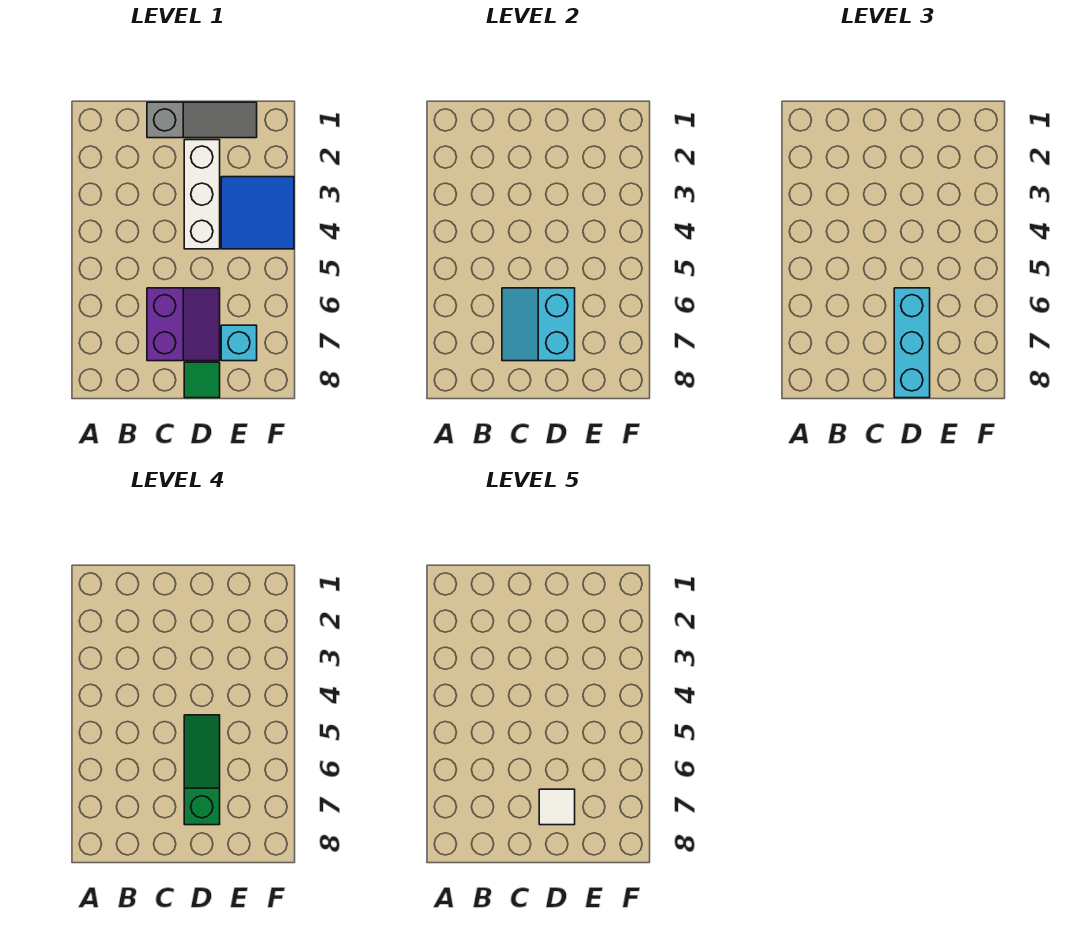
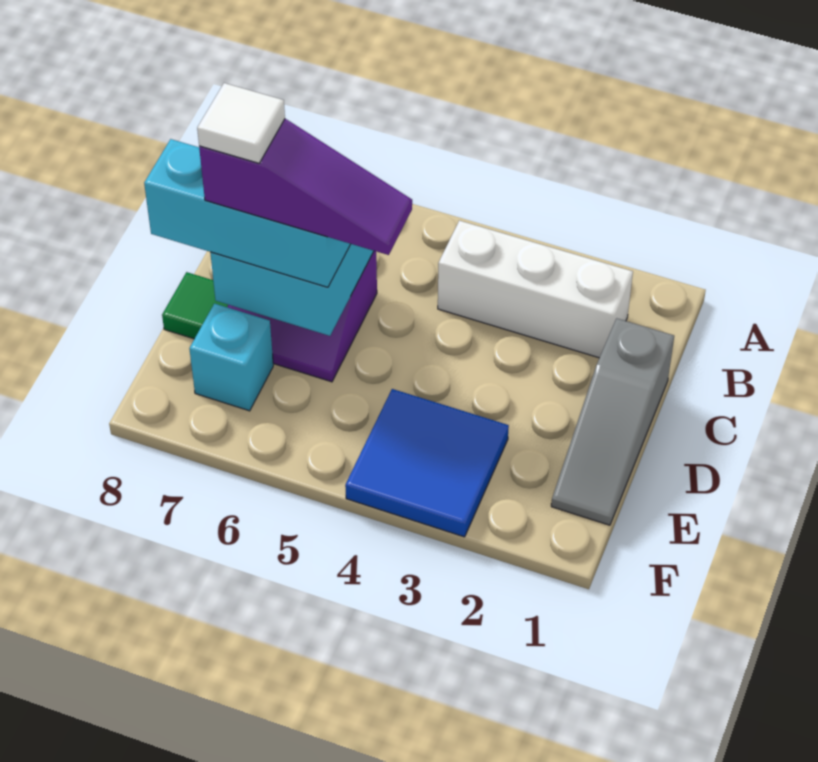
white 1x3 brick [184,140,220,249] -> white 1x3 brick moved to [438,220,633,358]
green 1x3 slope [184,715,220,825] -> purple 1x3 slope [199,119,412,255]

